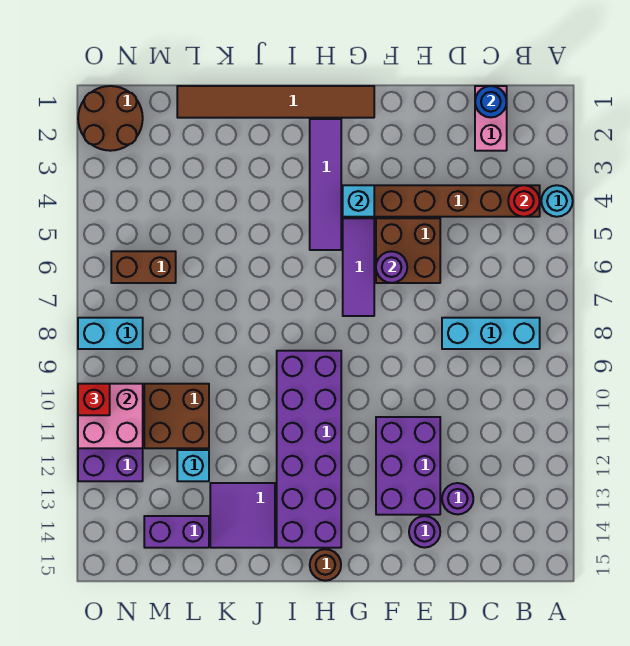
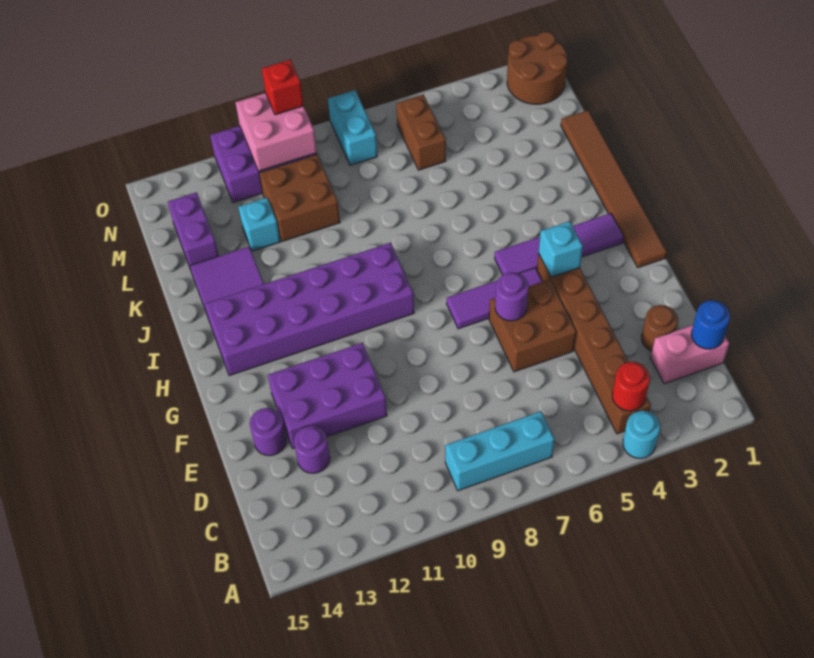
cyan 1x3 brick [442,318,540,349] -> cyan 1x3 brick turned to [445,411,555,491]
brown 1x1 round brick [310,549,341,581] -> brown 1x1 round brick moved to [642,305,678,351]

